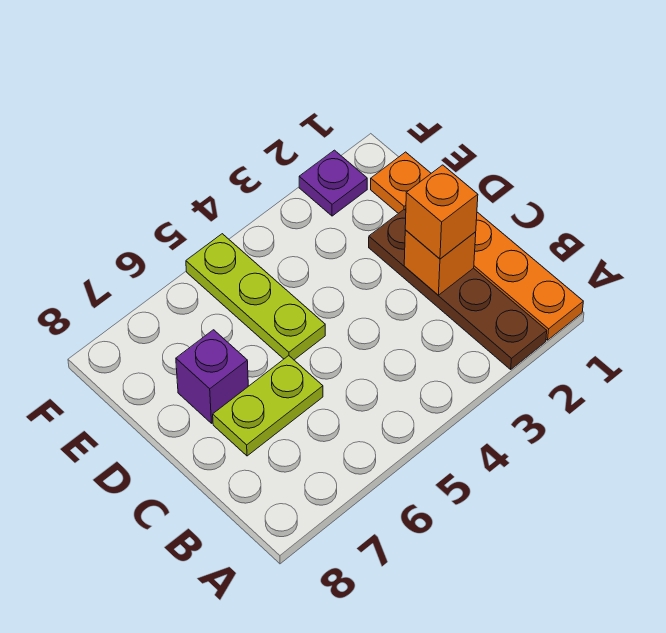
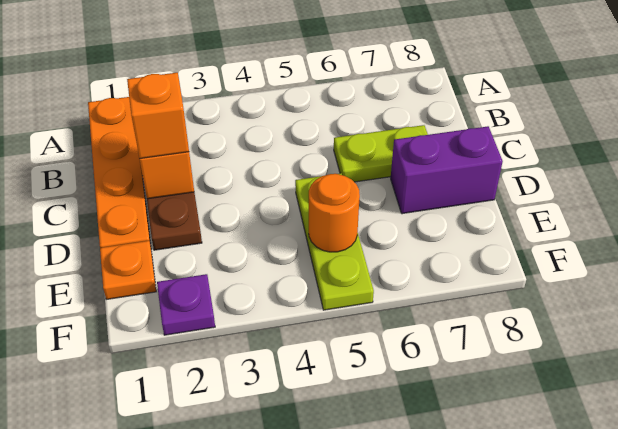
purple 1x1 brick [176,330,248,423] -> purple 1x2 brick [391,126,503,214]
none -> orange 1x1 round brick [309,174,360,252]

